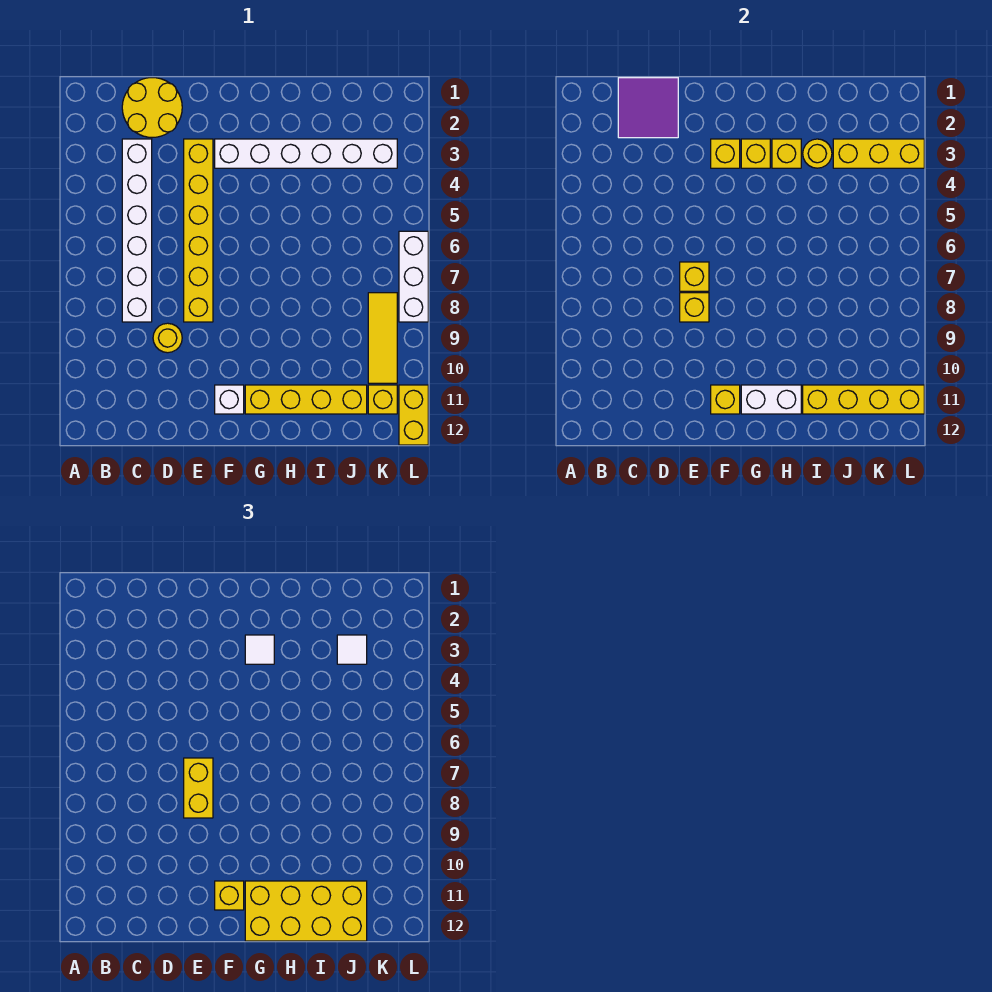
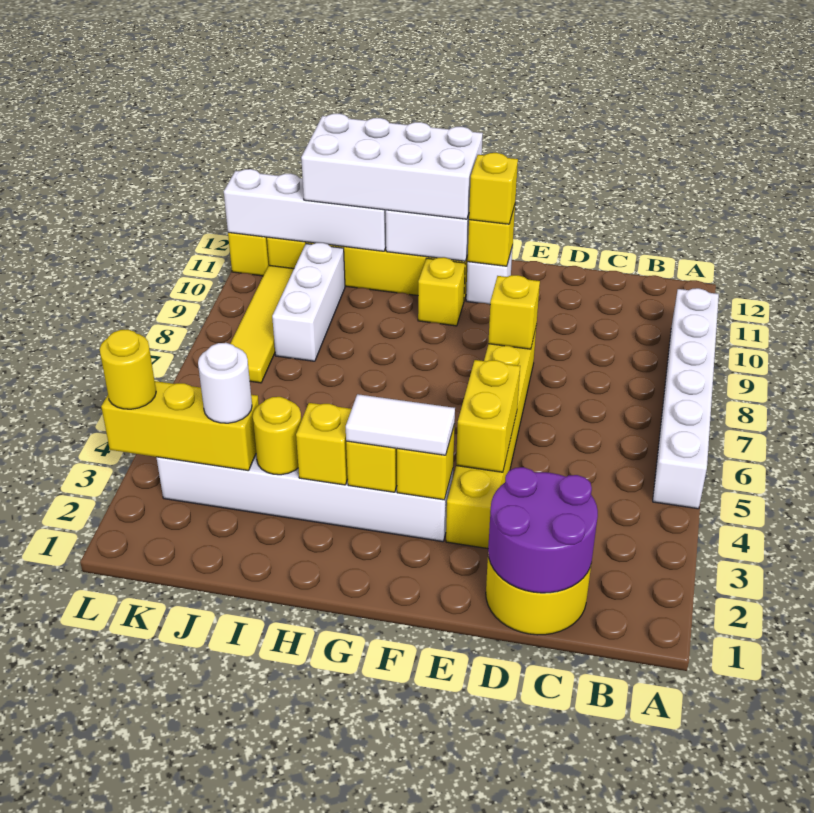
purple 2x2 tile [618,78,678,138] -> purple 2x2 round brick [488,467,598,593]
white 1x6 brick [122,139,152,322] -> white 1x6 brick moved to [653,288,719,509]
yellow 1x1 round brick [153,323,182,353] -> yellow 1x1 round brick moved to [100,330,156,409]
yellow 1x1 brick [680,262,709,291] -> yellow 1x1 brick moved to [418,257,465,326]
yellow 1x2 brick [184,758,213,818] -> yellow 1x2 brick moved to [456,360,520,472]
white 1x1 tile [245,635,274,664] -> white 1x2 tile [346,394,455,455]
yellow 2x4 brick [245,881,367,941] -> white 2x4 brick [301,114,483,219]
yellow 1x4 brick [803,385,924,414] -> white 1x4 brick [224,169,386,251]
white 1x1 tile [337,635,367,664] -> white 1x1 round brick [198,343,252,423]
yellow 1x3 tile [368,293,397,383] -> yellow 1x4 tile [230,265,294,383]
white 1x3 brick [399,231,428,322] -> white 1x3 brick moved to [272,243,345,361]

